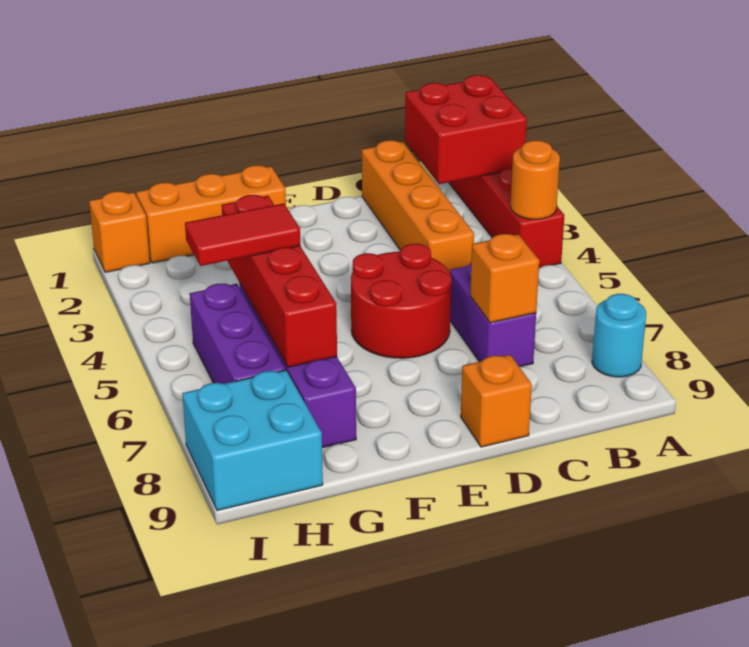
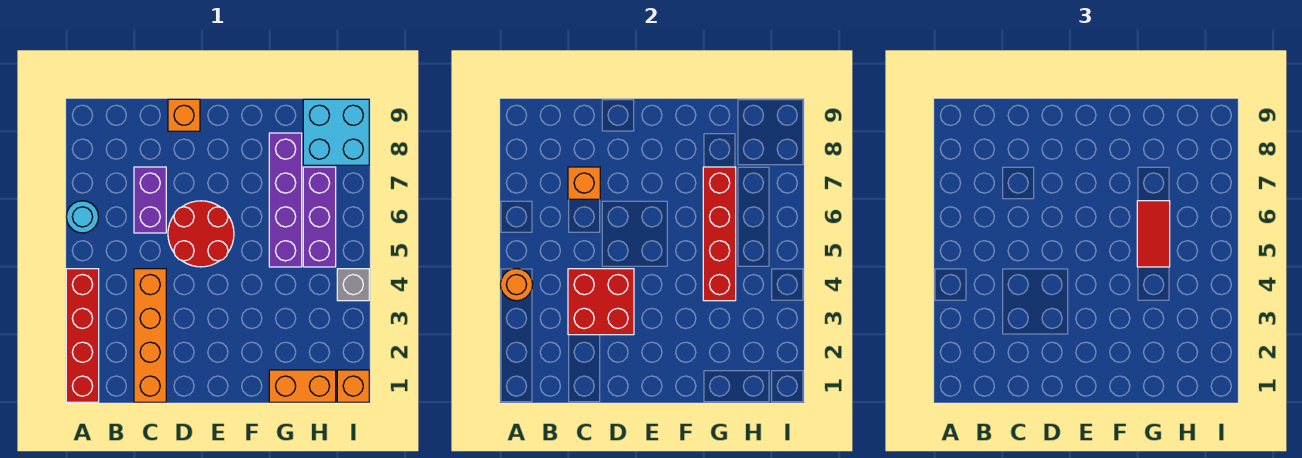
red 2x2 brick [405,75,527,184] -> red 2x2 brick moved to [568,269,634,335]
cyan 1x1 round brick [592,294,646,377] -> cyan 1x1 round brick moved to [66,201,99,233]
orange 1x3 brick [136,165,286,263] -> orange 1x2 brick [269,370,336,402]
red 1x2 tile [185,203,301,266] -> red 1x2 tile turned to [1137,201,1170,267]
none -> grey 1x1 brick [337,269,369,301]

